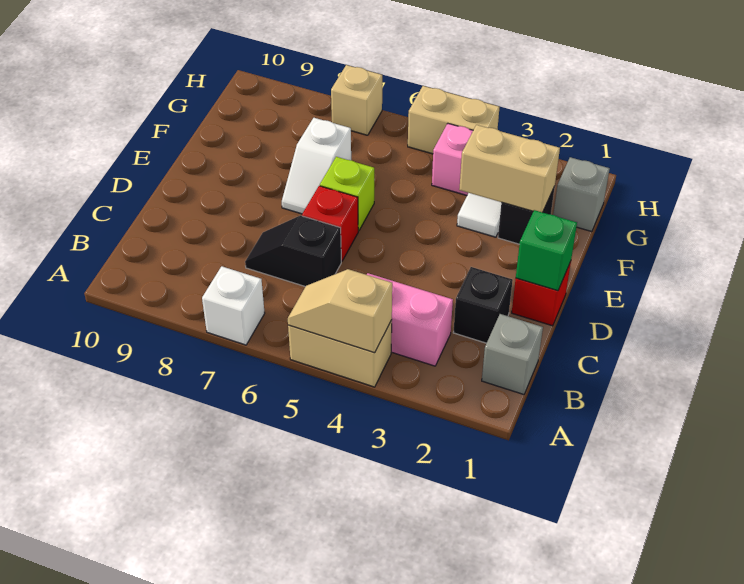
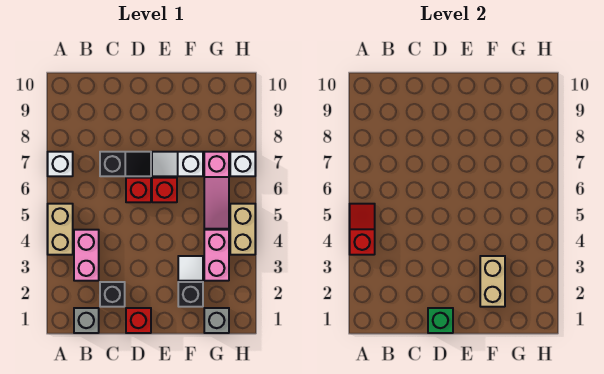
tan 1x2 slope [288,269,392,353] -> red 1x2 slope [350,204,375,255]
black 1x2 slope [245,216,341,287] -> black 1x2 slope turned to [100,152,151,176]
lime 1x1 brick [320,157,374,231] -> red 1x1 brick [152,178,177,202]
none -> pink 1x3 slope [204,152,229,229]
tan 1x1 brick [331,65,382,135] -> white 1x1 brick [230,152,255,176]

